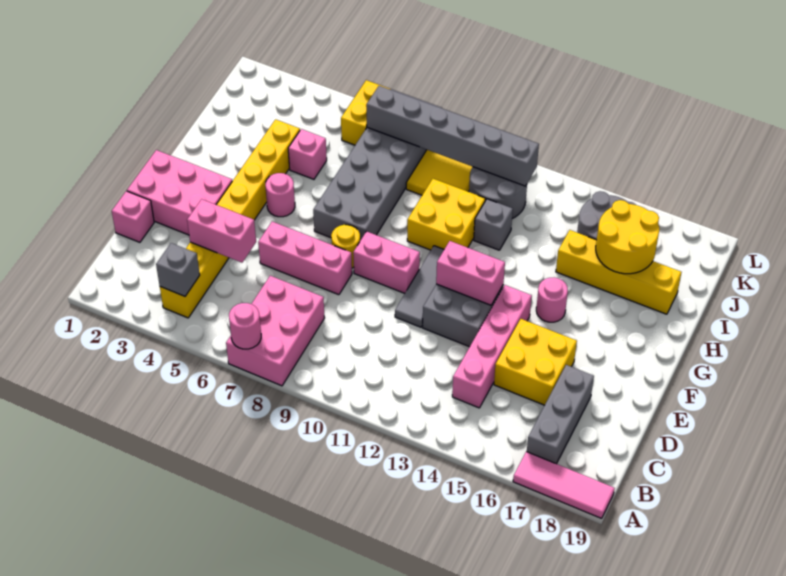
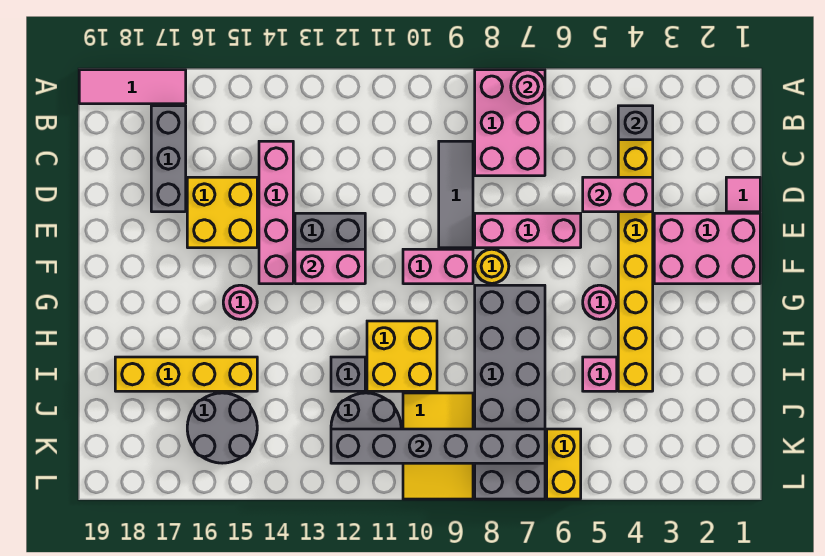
pink 1x1 brick [112,191,154,242] -> pink 1x1 tile [726,177,760,212]
grey 1x3 tile [395,246,444,327] -> grey 1x3 tile moved to [439,141,473,248]
yellow 2x2 round brick [596,200,659,274] -> none

